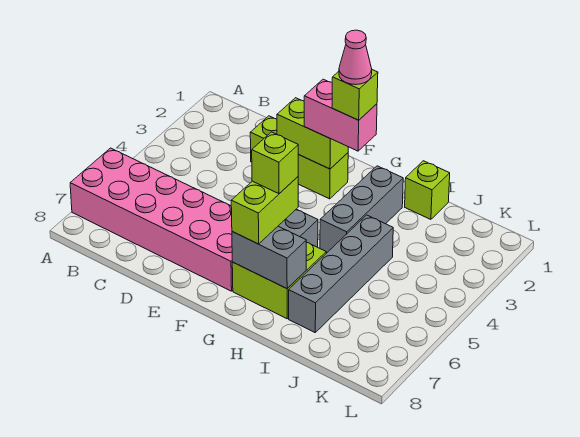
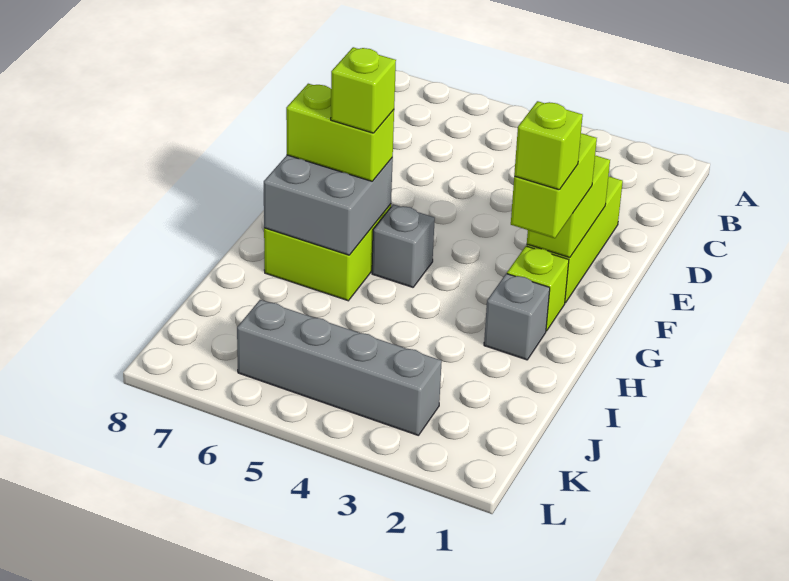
pink 2x6 brick [70,148,233,291] -> none
pink 1x2 brick [304,79,377,151] -> lime 1x2 brick [511,133,597,238]
pink 1x1 cone [339,30,372,85] -> none
grey 1x2 brick [232,226,306,289] -> grey 2x2 brick [264,155,393,255]
grey 1x3 brick [320,166,403,252] -> grey 1x1 brick [484,274,550,360]
lime 1x1 brick [405,161,450,219] -> lime 1x1 brick moved to [507,246,569,331]
grey 1x4 brick [289,215,393,332] -> grey 1x4 brick moved to [237,300,442,436]

